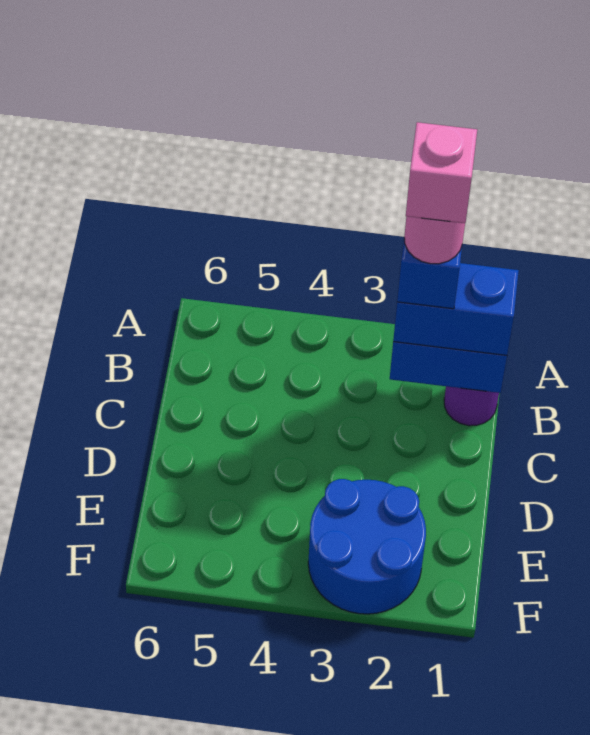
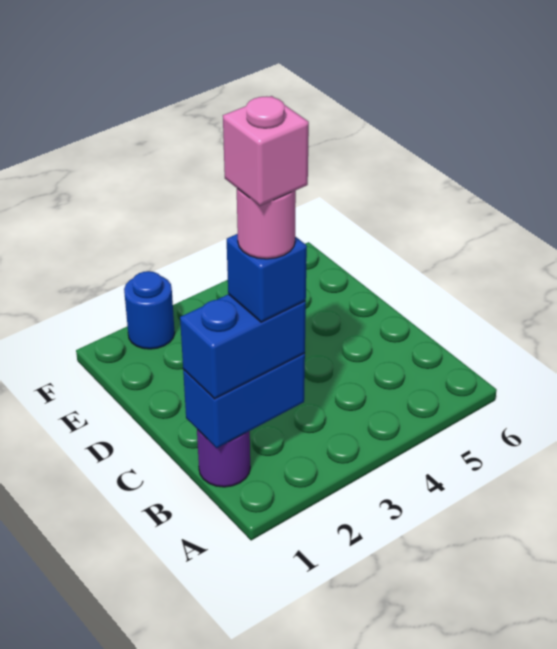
blue 2x2 round brick [308,479,426,614] -> blue 1x1 round brick [124,271,175,349]

